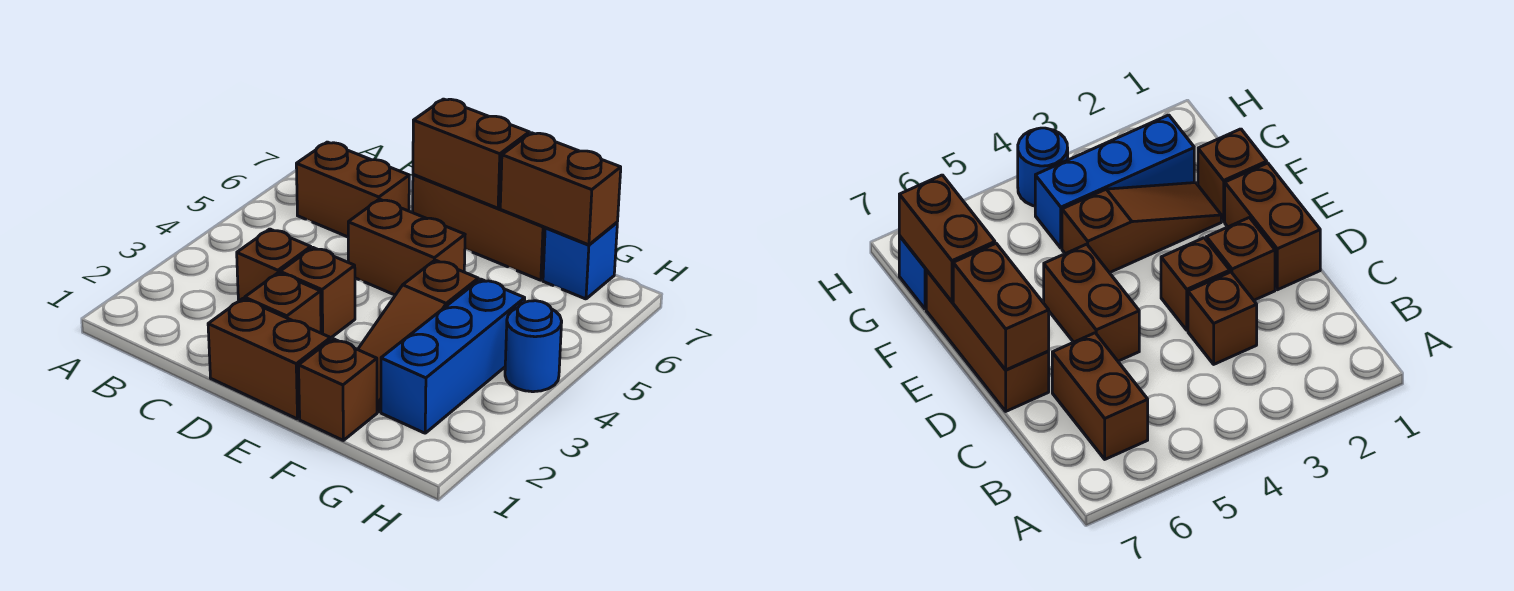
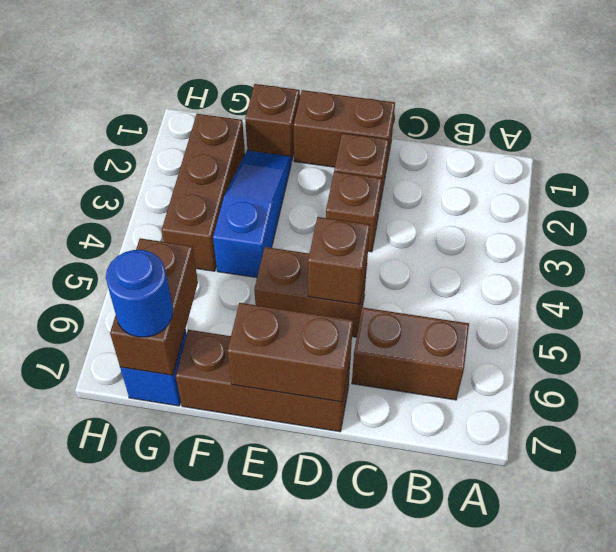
brown 1x1 brick [237,229,311,301] -> brown 1x1 brick moved to [308,217,370,304]
brown 1x3 slope [358,260,478,412] -> blue 1x3 slope [213,150,291,278]
brown 1x2 brick [500,133,621,245] -> brown 1x2 brick turned to [110,238,198,375]
blue 1x3 brick [381,279,525,433] -> brown 1x3 brick [162,114,245,271]
blue 1x1 round brick [505,301,562,392] -> blue 1x1 round brick moved to [106,250,173,337]

